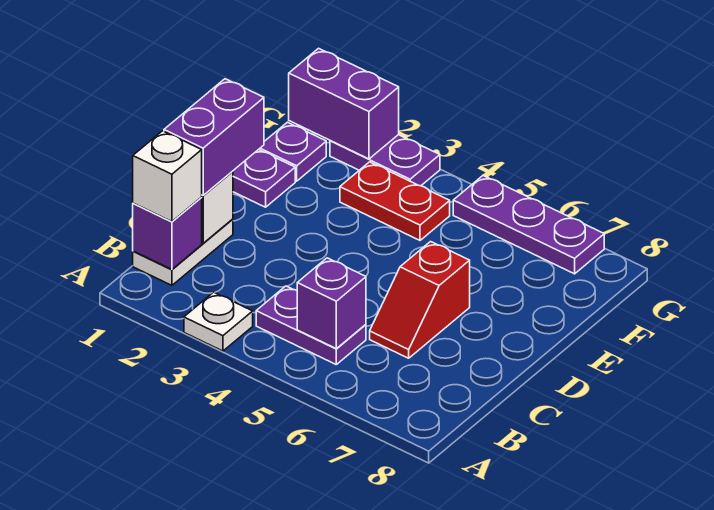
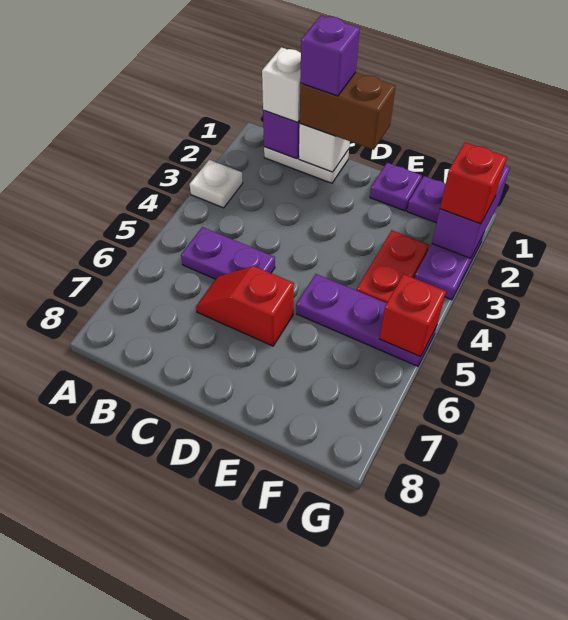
purple 1x2 plate [256,286,366,364] -> purple 1x2 plate turned to [181,227,275,279]
purple 1x1 brick [297,258,366,348] -> purple 1x1 brick moved to [300,16,360,96]
purple 1x2 brick [164,79,264,195] -> brown 1x2 brick [299,72,396,150]
none -> red 1x1 brick [440,142,507,224]
purple 1x3 plate [453,176,604,274] -> purple 1x3 plate turned to [296,274,437,366]
none -> red 1x1 brick [380,274,446,357]

